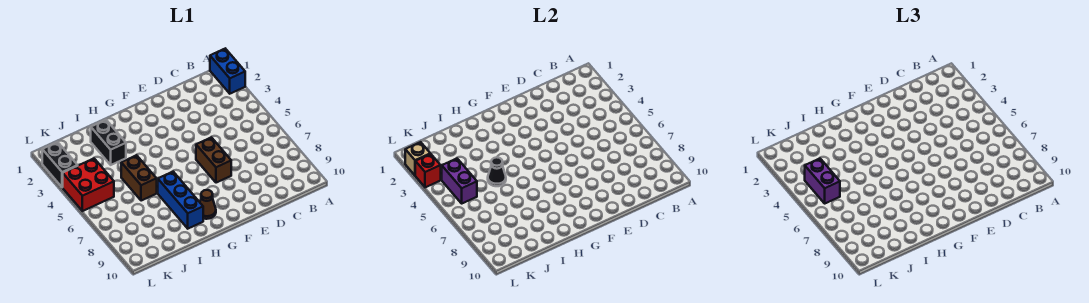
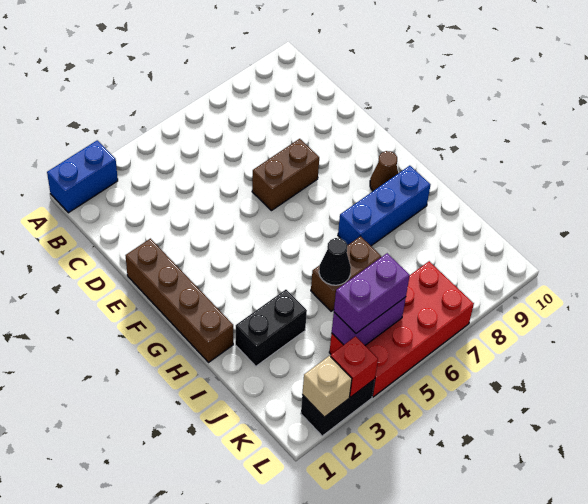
none -> brown 1x4 brick [126,239,233,362]
red 2x2 brick [63,159,114,211] -> red 2x4 brick [329,261,474,397]

